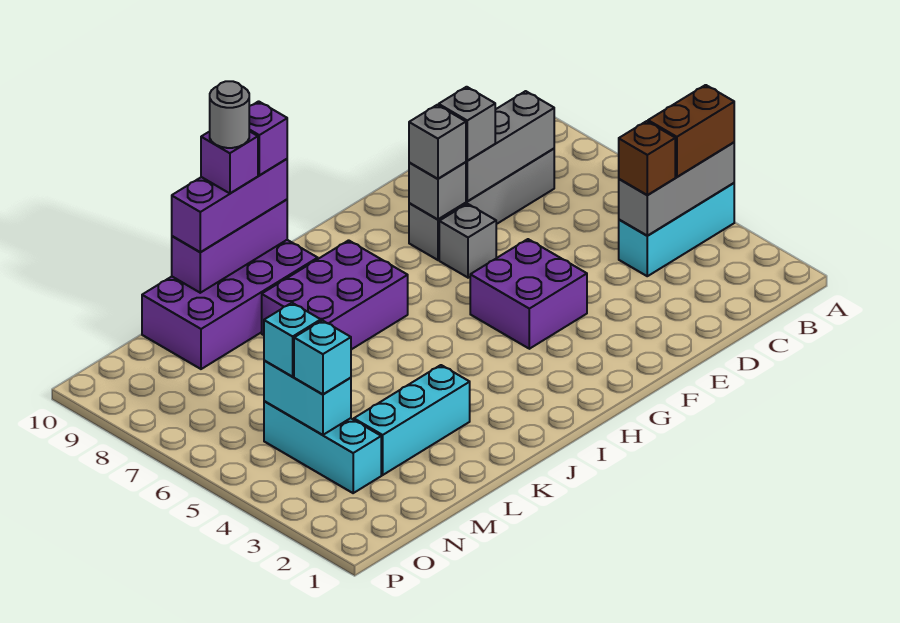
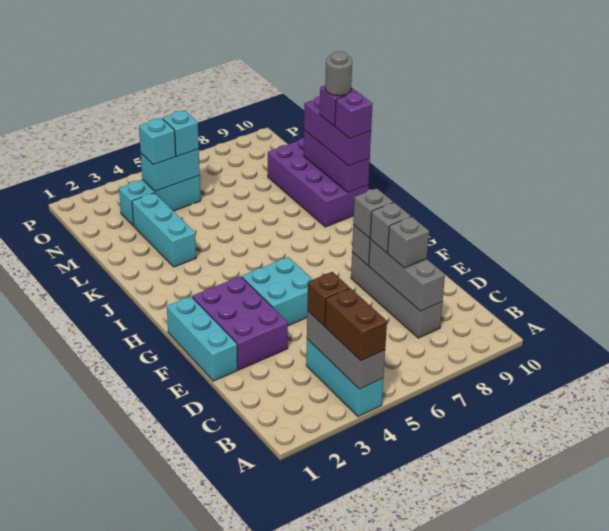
none -> cyan 1x3 brick [167,296,238,381]
purple 2x2 brick [470,239,587,349] -> cyan 2x2 brick [242,257,313,326]
grey 1x1 brick [439,204,496,278] -> grey 1x1 brick moved to [388,217,429,268]
purple 2x3 brick [262,240,408,350] -> purple 2x3 brick moved to [192,276,288,370]

